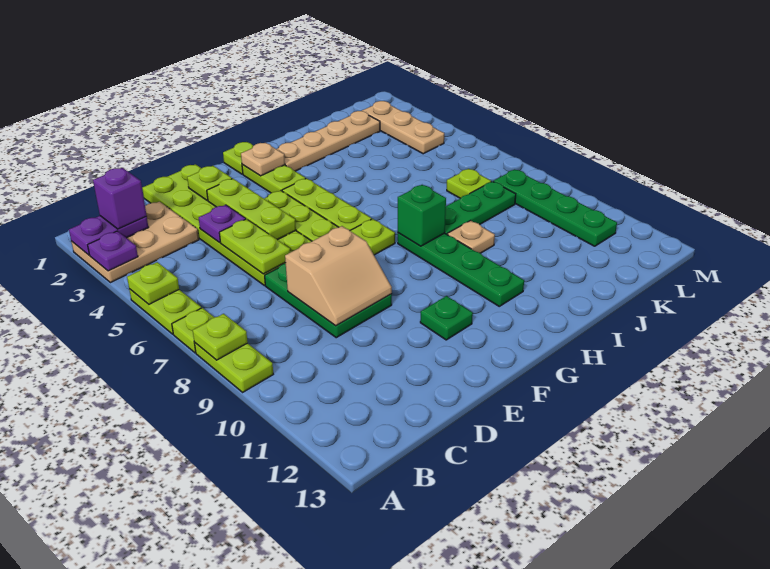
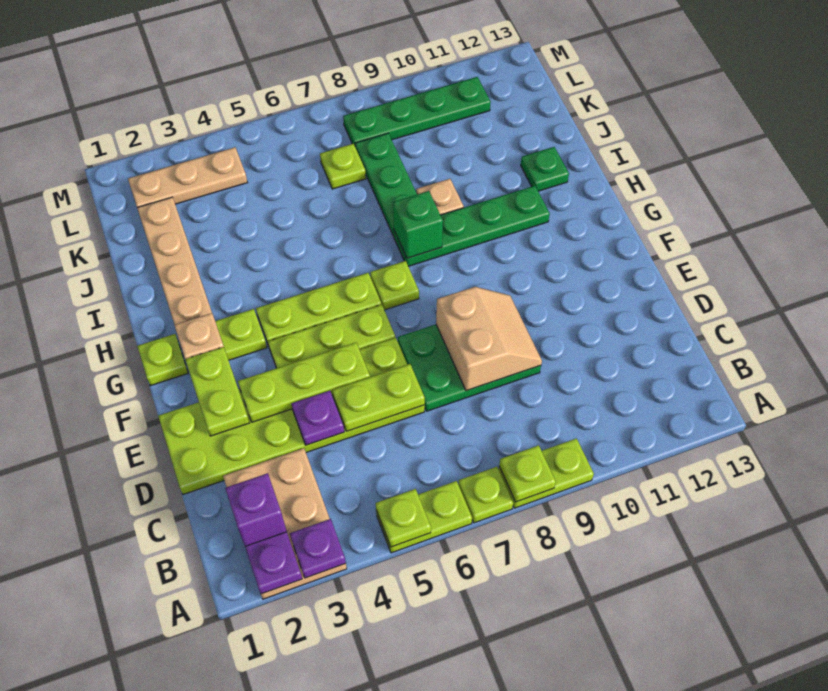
lime 1x1 plate [187,166,232,201] -> lime 1x2 plate [185,347,249,436]
green 1x1 plate [420,296,473,340] -> green 1x1 plate moved to [521,147,569,191]

